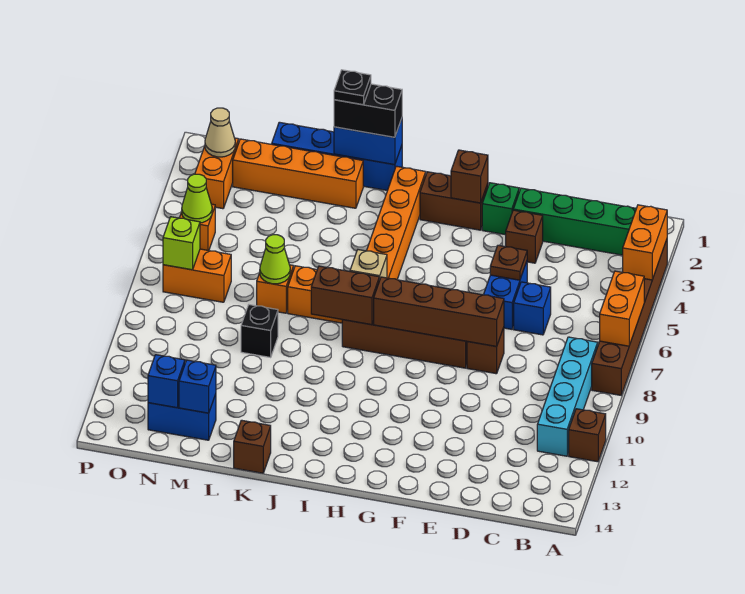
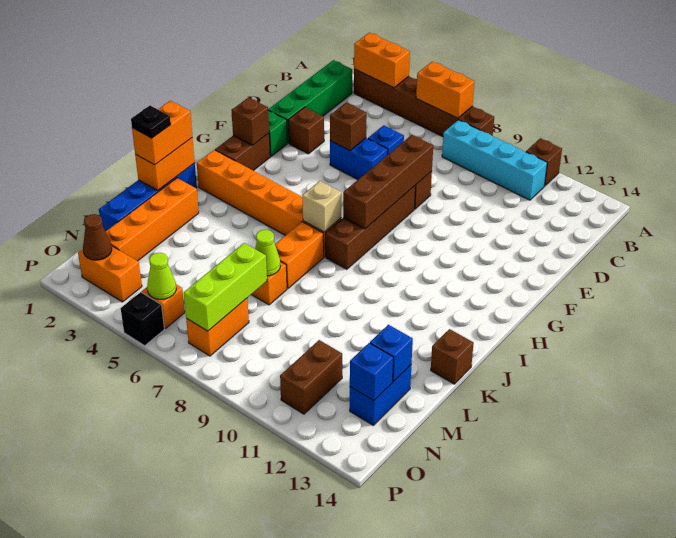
brown 1x1 plate [490,245,527,280] -> brown 1x1 brick [330,103,367,151]
brown 1x2 brick [311,266,379,325] -> brown 1x2 brick moved to [280,340,342,414]
blue 1x2 brick [334,119,402,165] -> orange 1x2 brick [135,138,195,191]
black 1x2 brick [334,84,402,137] -> orange 1x2 brick [132,101,192,165]
black 1x1 brick [241,305,278,357] -> black 1x1 brick moved to [121,292,164,346]
tan 1x1 cone [205,108,235,157] -> brown 1x1 cone [83,214,112,260]
lime 1x1 brick [163,217,200,270] -> lime 1x3 brick [184,243,267,331]

